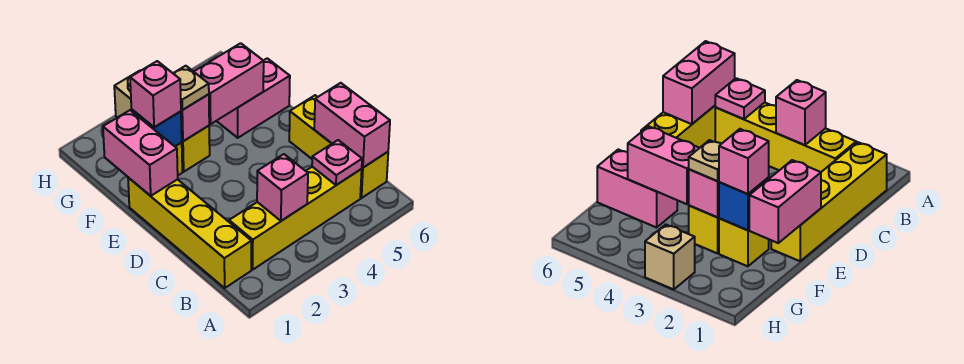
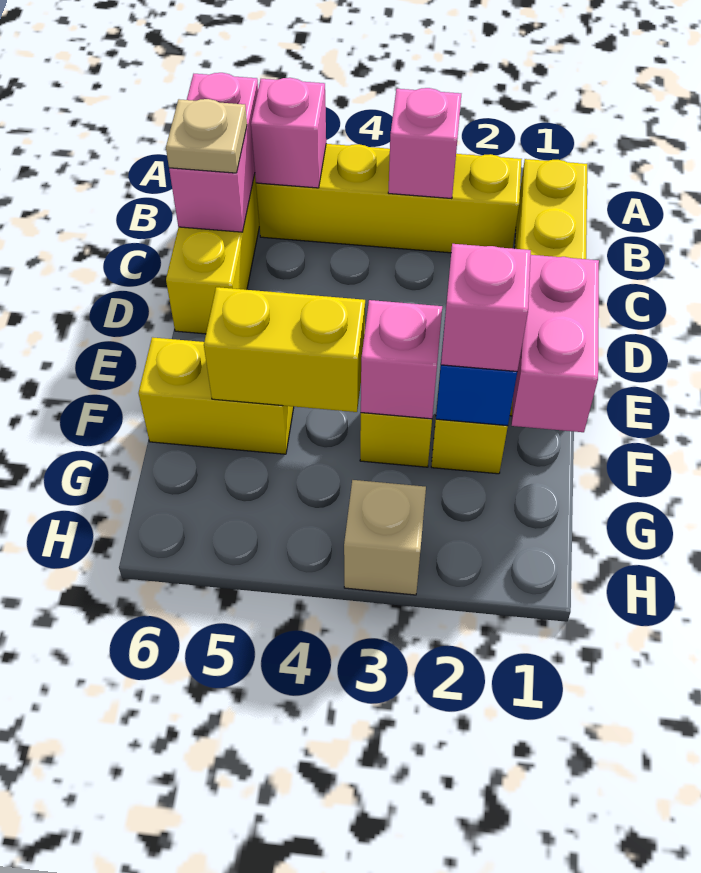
pink 1x1 plate [312,140,362,185] -> pink 1x1 brick [251,78,326,188]
tan 1x1 plate [173,66,209,110] -> tan 1x1 plate moved to [166,99,247,173]
pink 1x2 brick [194,43,264,124] -> yellow 1x2 brick [204,287,365,412]
pink 1x2 brick [217,58,290,138] -> yellow 1x2 brick [139,337,294,454]

